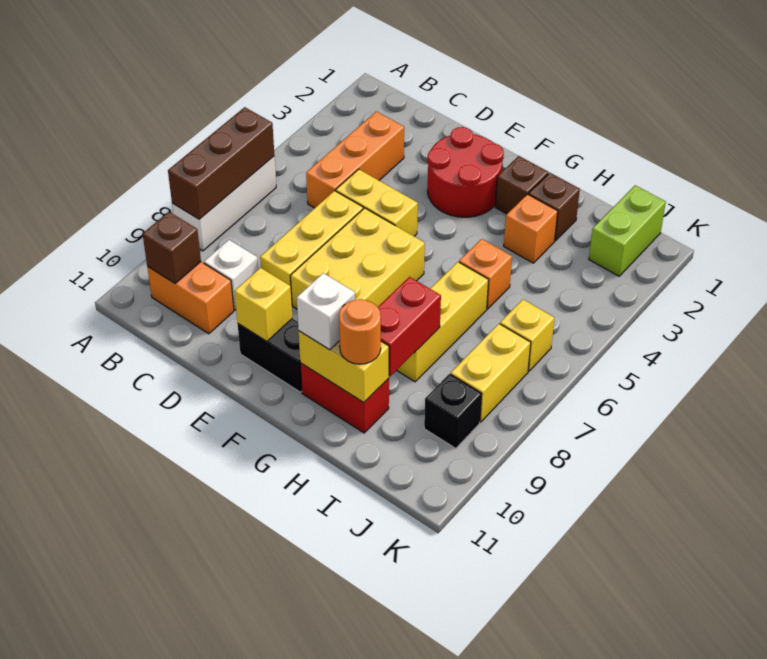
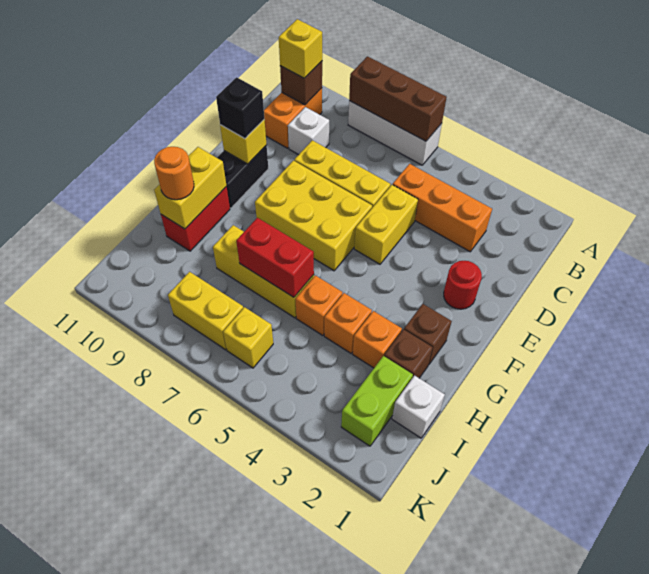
none -> yellow 1x1 brick [279,19,322,78]
red 2x2 round brick [428,127,504,217] -> red 1x1 round brick [444,261,482,309]
white 1x1 brick [297,273,355,350] -> white 1x1 brick moved to [392,376,445,438]
none -> orange 1x1 brick [324,293,372,353]
red 1x2 brick [378,277,441,376] -> red 1x2 brick moved to [236,218,314,297]
lime 1x2 brick [589,185,666,276] -> lime 1x2 brick turned to [341,356,413,446]
black 1x1 brick [424,374,482,448] -> black 1x1 brick moved to [216,77,264,139]

